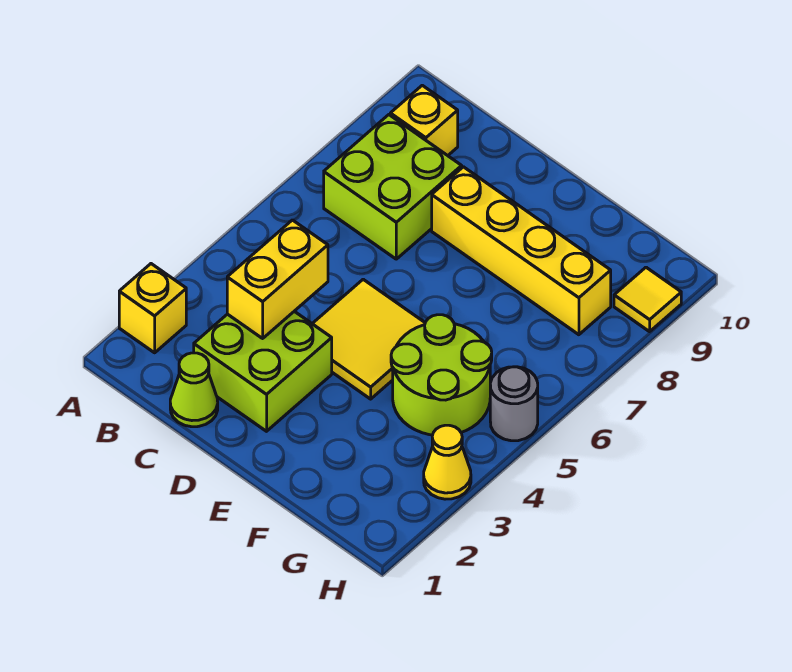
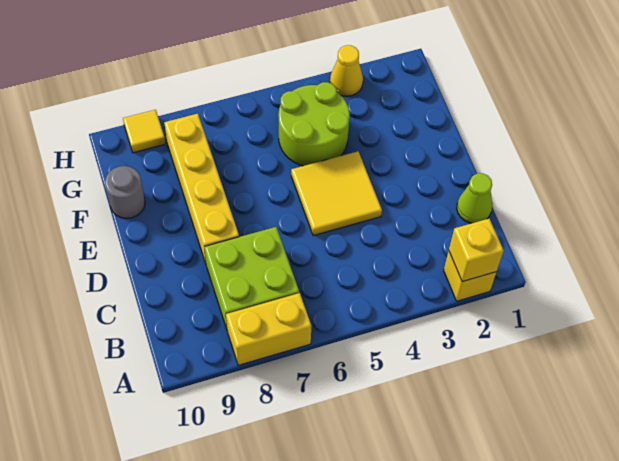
yellow 1x1 brick [390,85,458,156] -> yellow 1x1 brick moved to [449,219,504,282]
lime 2x2 brick [194,311,332,431] -> none
yellow 1x2 brick [227,220,328,338] -> yellow 1x2 brick moved to [226,293,311,365]
grey 1x1 round brick [490,367,538,441] -> grey 1x1 round brick moved to [105,166,145,219]

